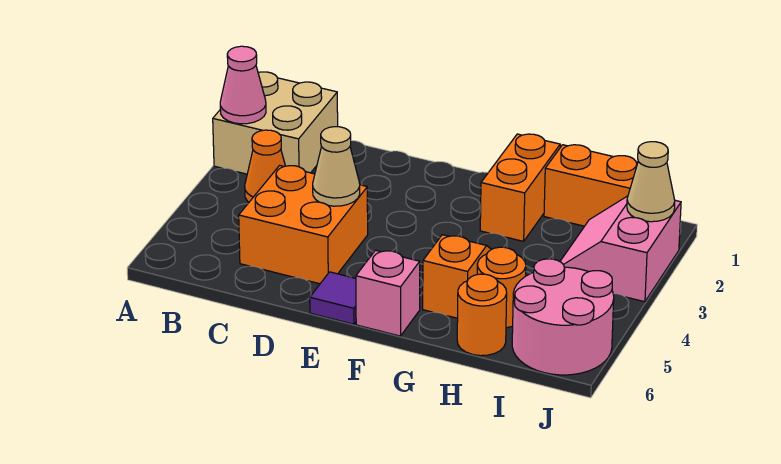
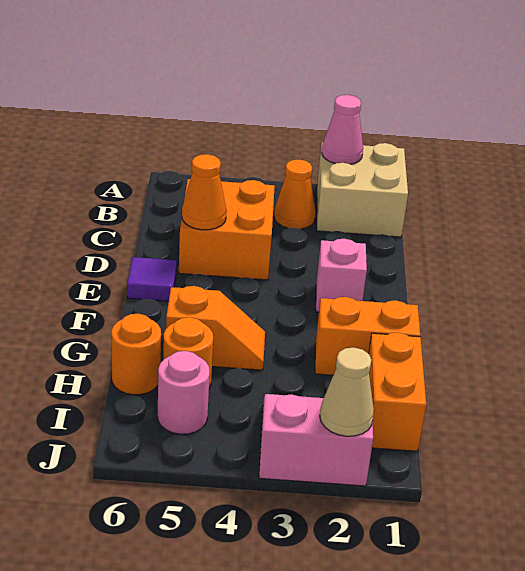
tan 1x1 cone [313,127,360,206] -> none
none -> orange 1x1 cone [182,154,226,230]
pink 1x1 brick [356,250,420,336] -> pink 1x1 brick moved to [316,239,367,312]
pink 2x2 round brick [512,259,614,375] -> pink 1x1 round brick [158,351,210,434]

